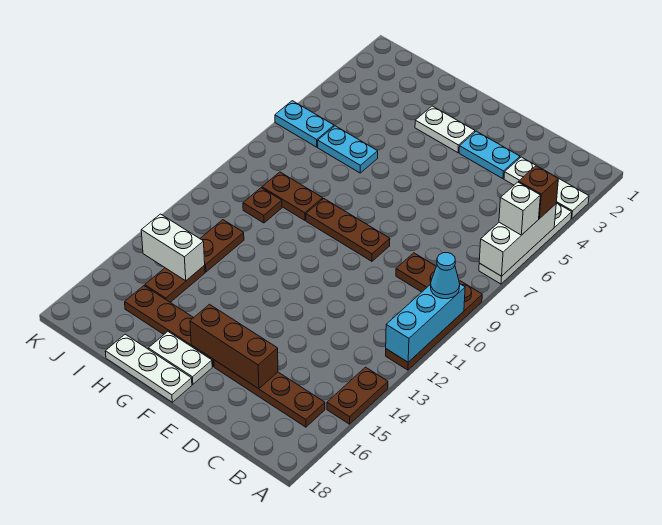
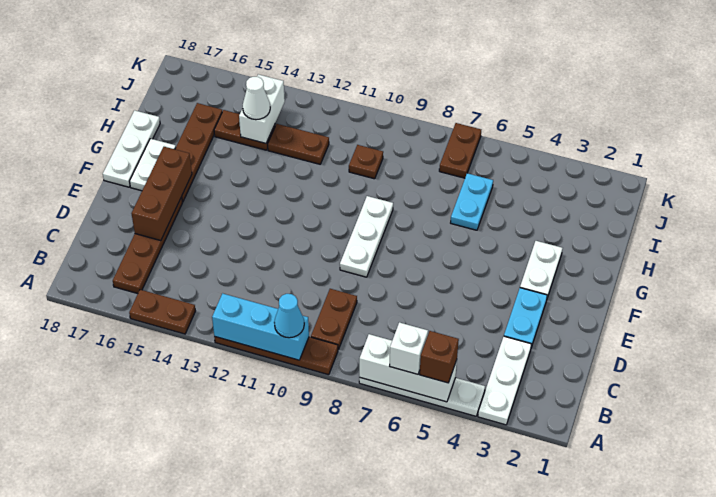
brown 1x3 plate [306,199,390,261] -> white 1x3 plate [340,196,393,277]
brown 1x2 plate [262,172,323,220] -> brown 1x2 plate moved to [439,123,481,178]
none -> white 1x1 cone [243,77,270,120]
cyan 1x2 plate [275,101,334,147] -> none

